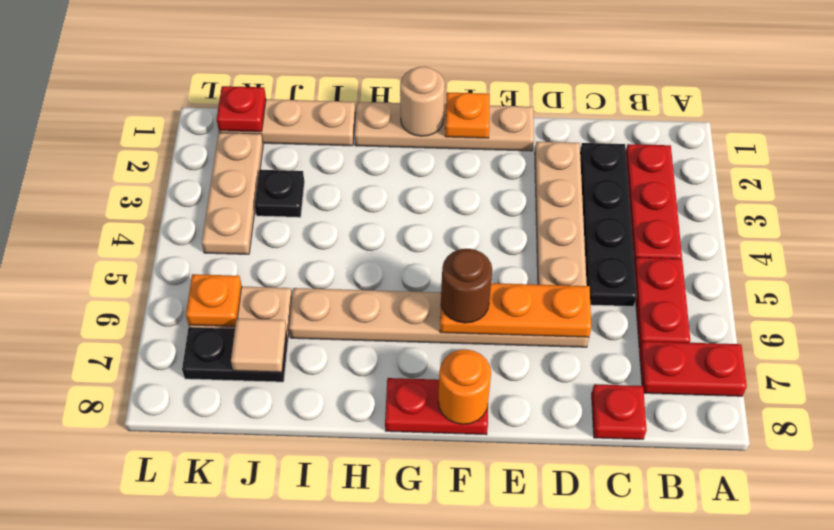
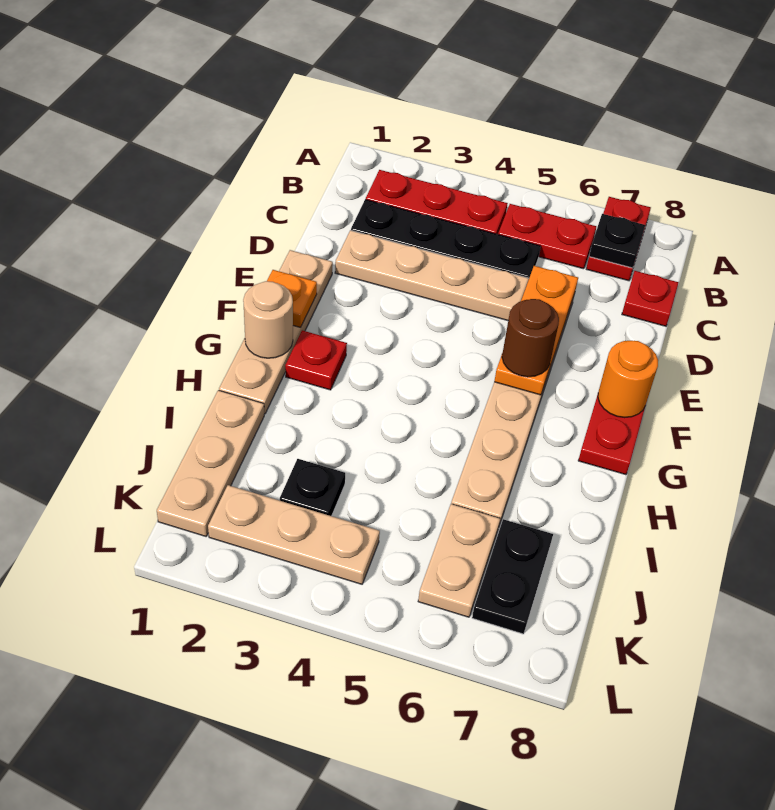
none -> black 1x1 plate [589,214,645,268]
tan 1x1 tile [231,319,286,372] -> none
red 1x1 plate [217,86,266,132] -> red 1x1 plate moved to [285,330,347,390]
orange 1x1 plate [186,274,242,326] -> none

